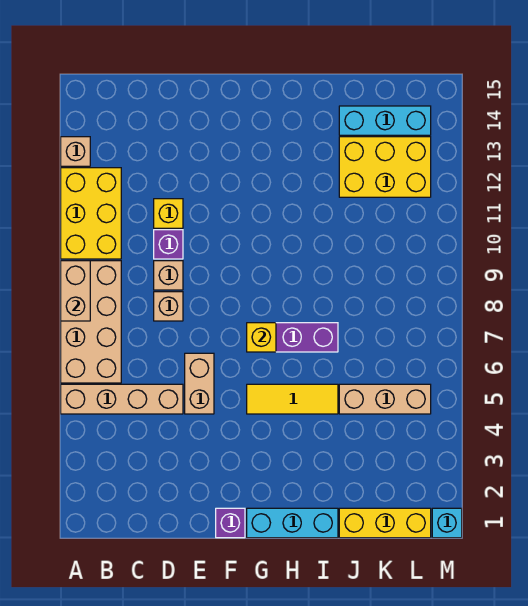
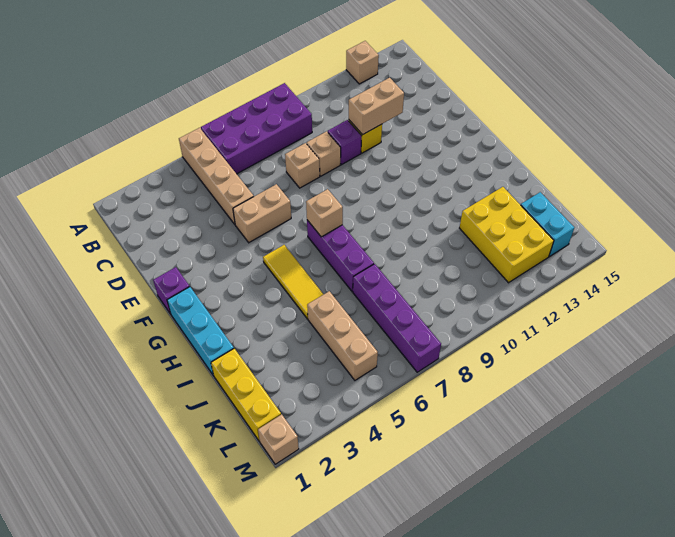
tan 2x4 brick [61,261,121,383] -> purple 2x4 brick [201,83,312,174]
tan 1x2 brick [61,261,90,321] -> tan 1x2 brick moved to [349,78,404,135]
yellow 2x3 brick [61,168,121,259] -> none
yellow 1x1 brick [247,323,276,352] -> tan 1x1 brick [306,189,343,237]
none -> purple 1x4 brick [353,264,441,372]
cyan 1x3 brick [339,106,431,135] -> cyan 1x2 brick [521,192,574,256]
cyan 1x1 brick [432,508,462,538] -> tan 1x1 brick [258,414,299,464]

